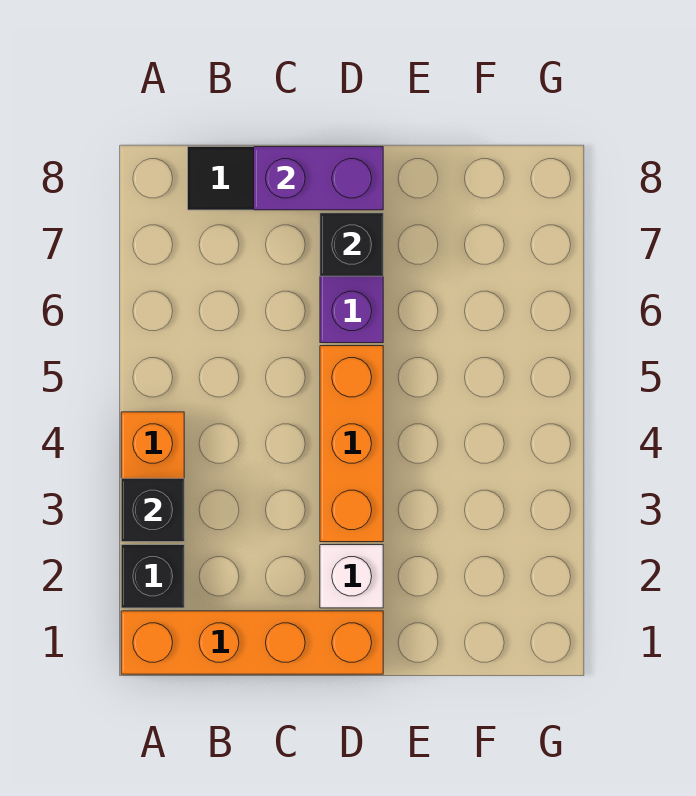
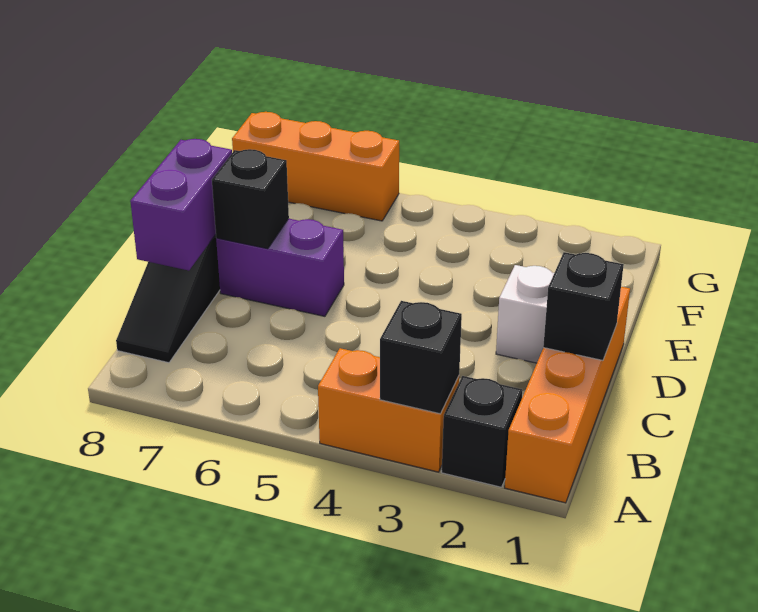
none -> black 1x1 brick [543,252,624,360]
orange 1x3 brick [320,346,383,542] -> orange 1x3 brick moved to [232,112,399,221]

